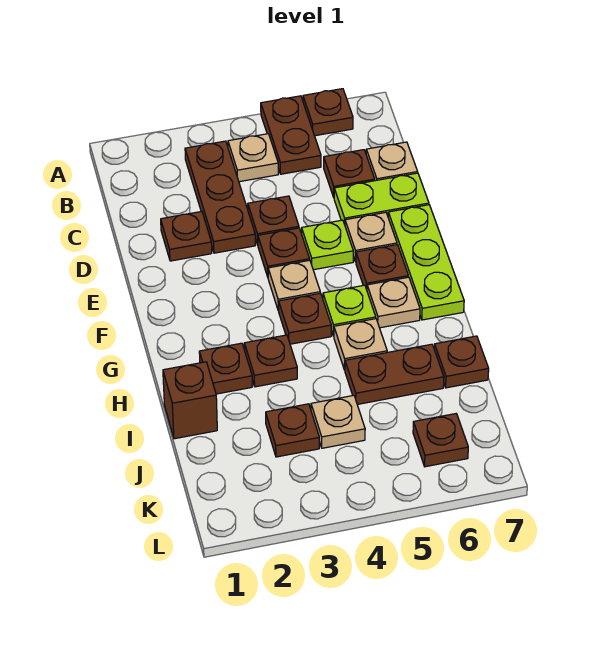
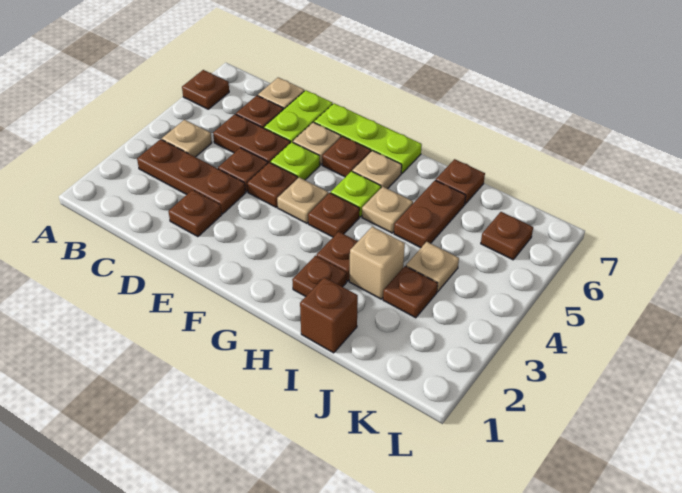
brown 1x2 plate [261,96,321,174] -> brown 1x2 plate moved to [213,114,290,163]
none -> tan 1x1 brick [349,227,405,299]

